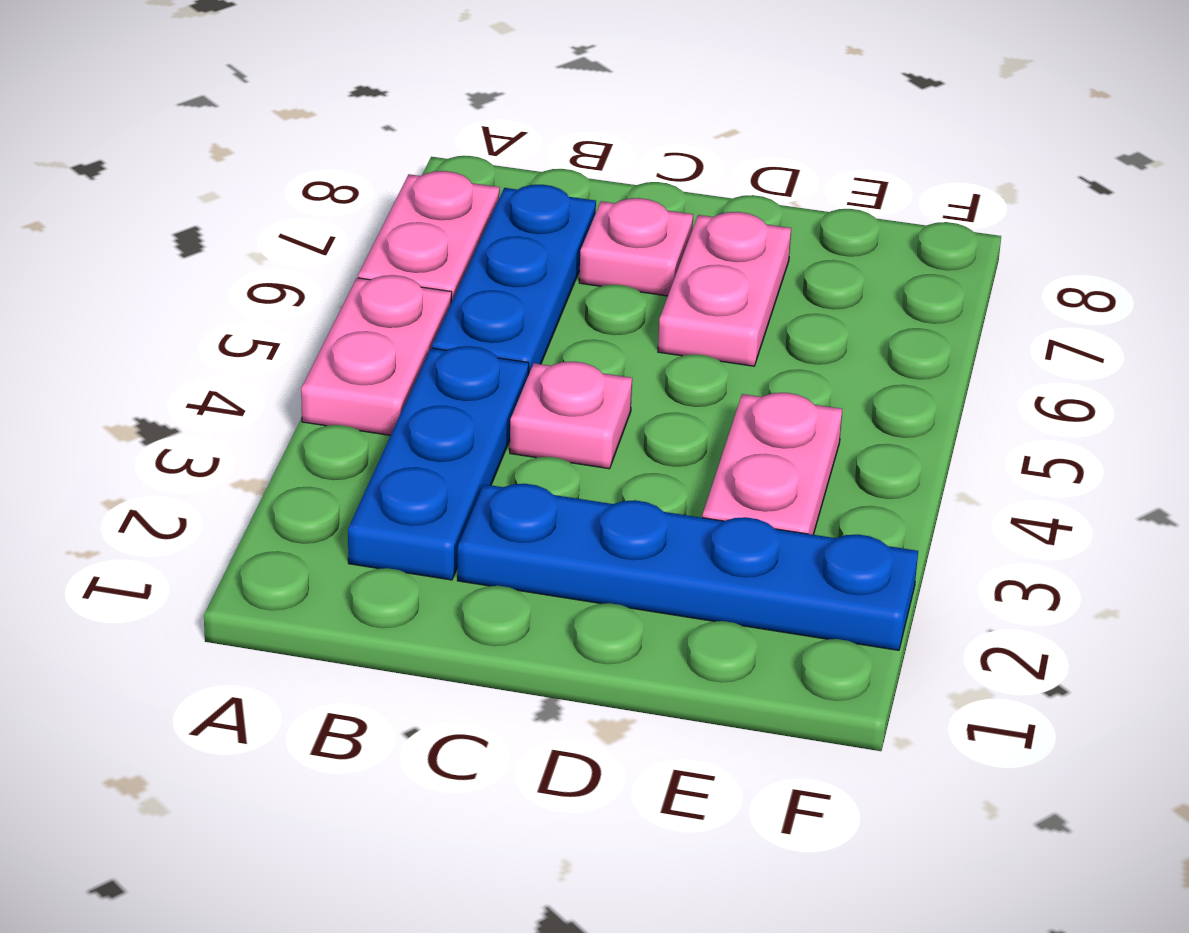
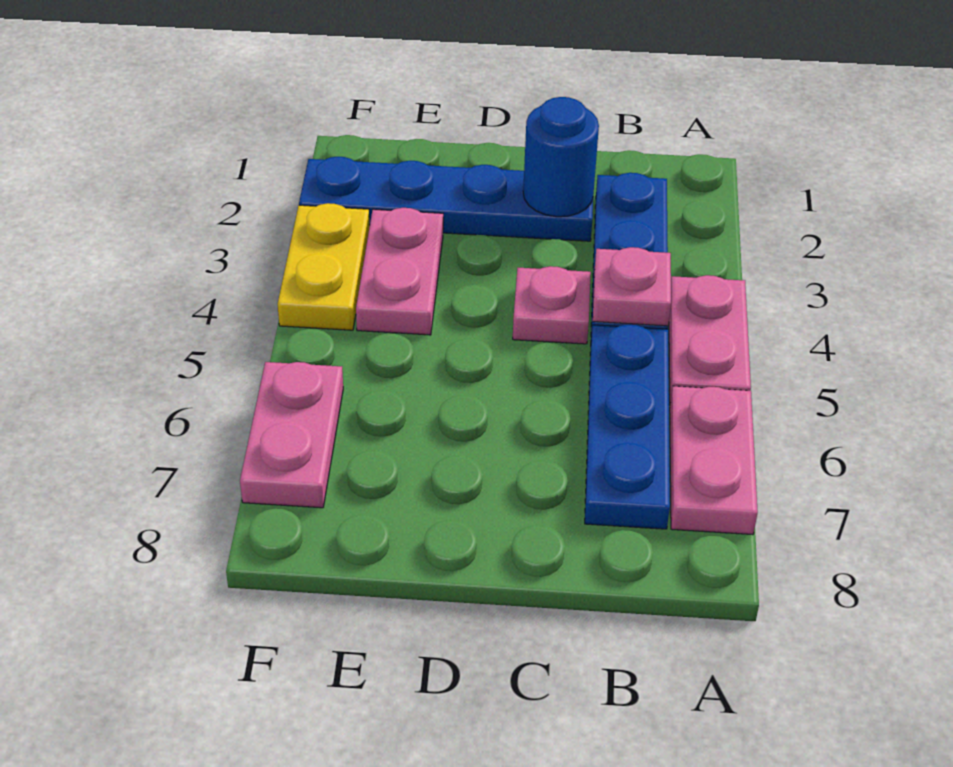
none -> blue 1x1 round brick [523,97,599,217]
pink 1x1 plate [579,198,693,296] -> pink 1x1 plate moved to [593,247,671,326]
pink 1x2 plate [658,212,791,366] -> pink 1x2 plate moved to [240,362,343,508]
none -> yellow 1x2 plate [278,203,370,330]

